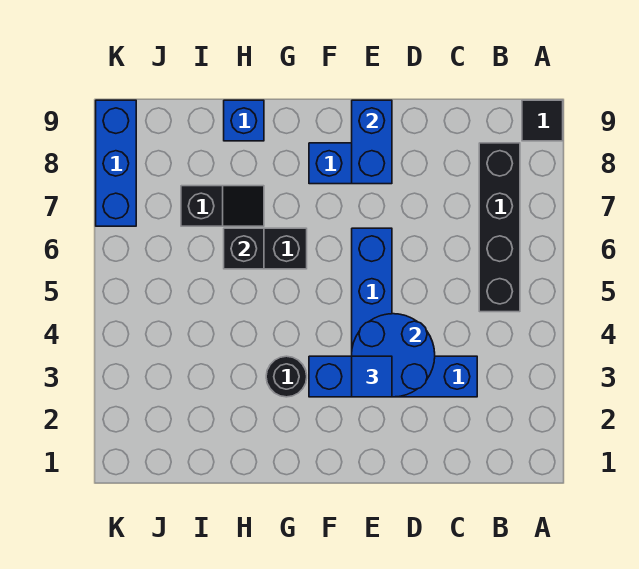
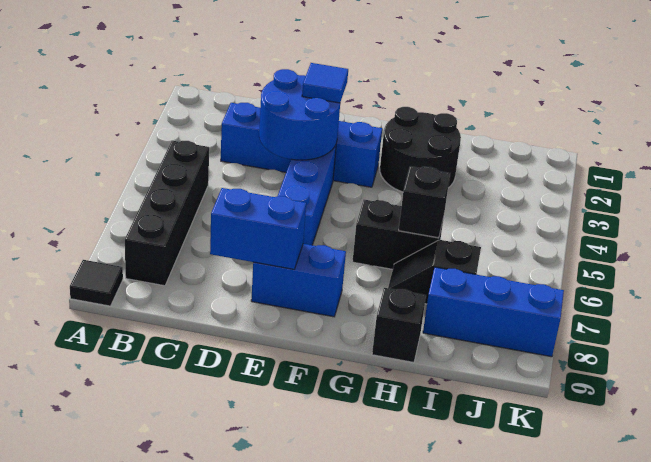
blue 1x2 brick [352,100,392,184] -> blue 1x2 brick turned to [210,188,306,269]
black 1x1 round brick [266,356,307,397] -> black 2x2 round brick [380,107,461,192]
blue 1x1 brick [224,100,264,141] -> black 1x1 brick [372,288,426,362]
blue 1x3 brick [96,100,136,226] -> blue 1x3 brick turned to [423,267,564,357]

